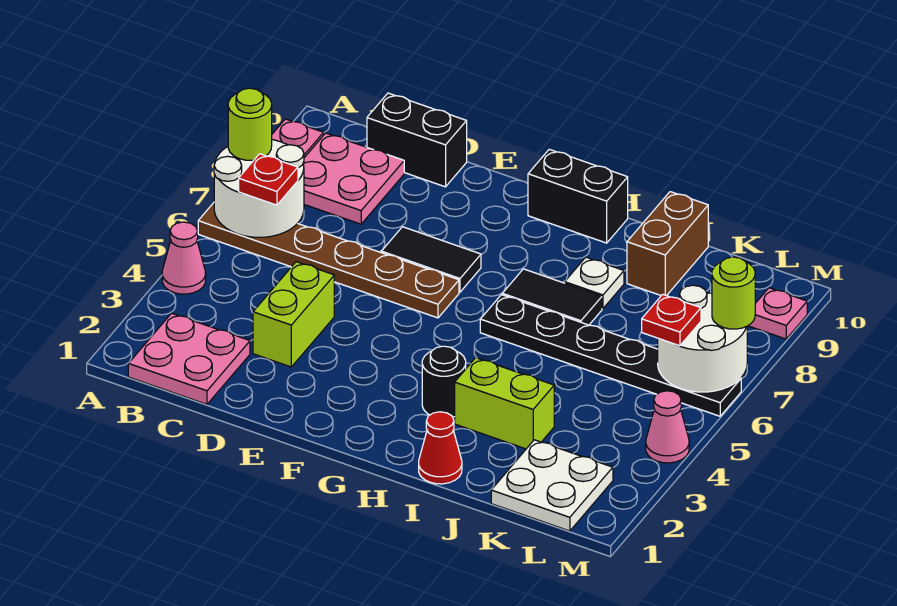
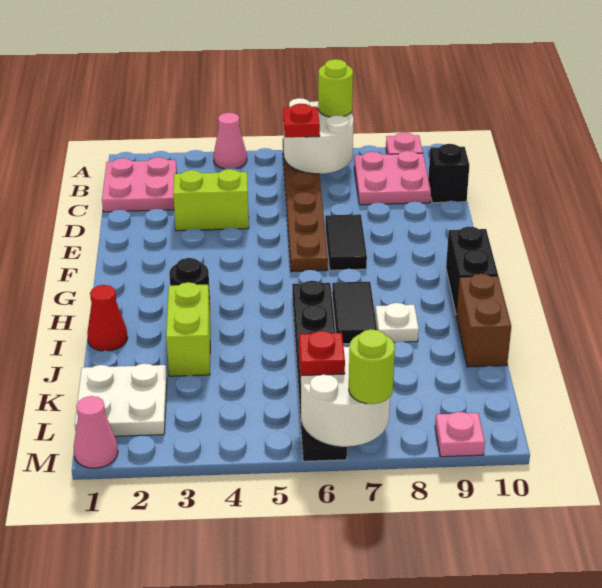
black 1x2 brick [367,93,467,187] -> black 1x1 brick [428,144,469,203]
brown 1x2 brick [627,192,708,296] -> brown 1x2 brick turned to [456,274,511,367]
pink 1x1 cone [646,391,689,463] -> pink 1x1 cone moved to [74,396,118,468]

